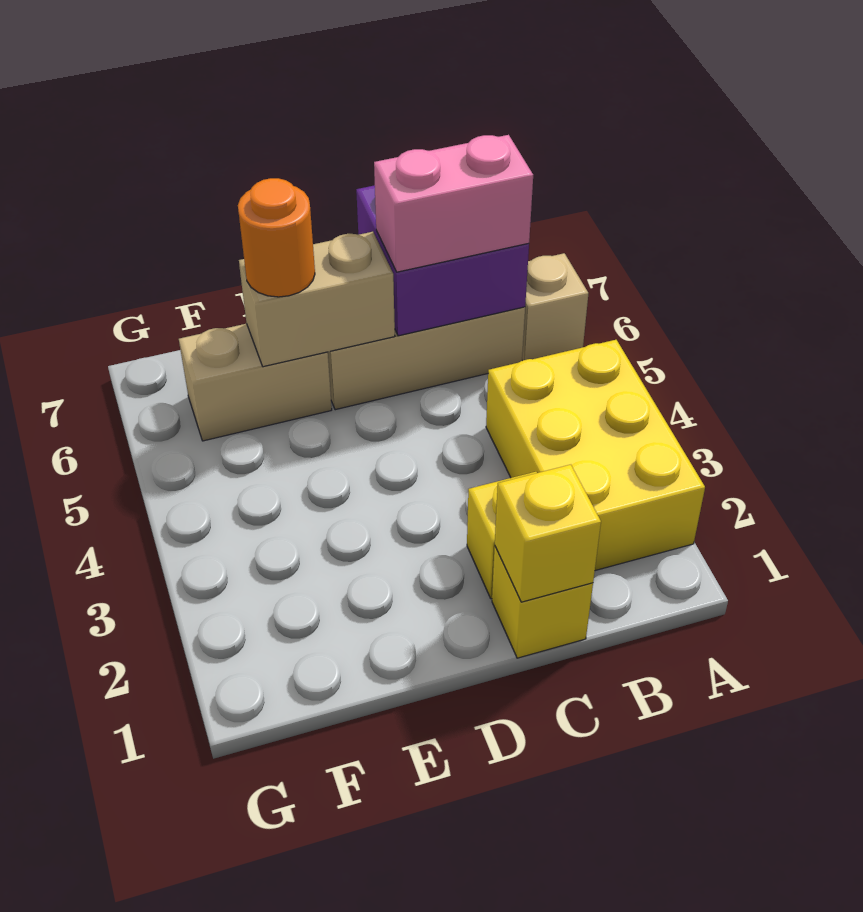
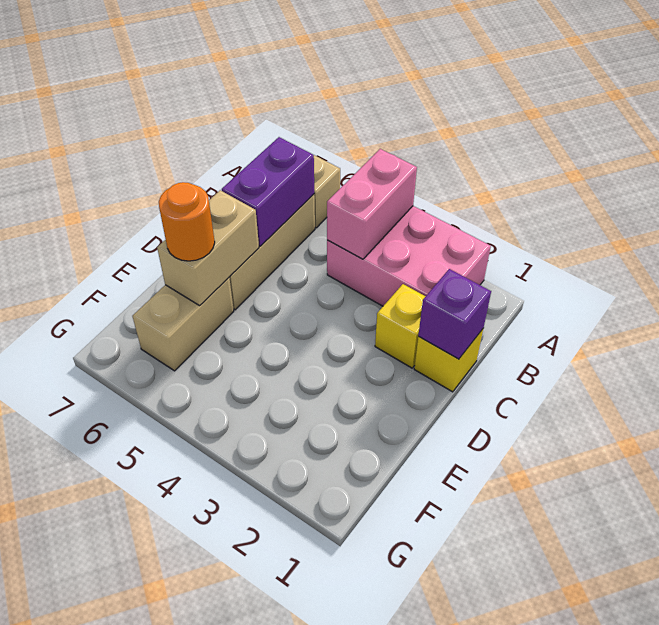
yellow 2x3 brick [486,340,705,571] -> pink 2x3 brick [327,206,491,306]
purple 2x2 brick [356,185,529,336] -> purple 1x2 brick [222,137,314,246]
pink 1x2 brick [374,135,533,272] -> pink 1x2 brick moved to [327,149,417,259]
yellow 1x1 brick [495,465,601,602] -> purple 1x1 brick [418,269,491,359]

